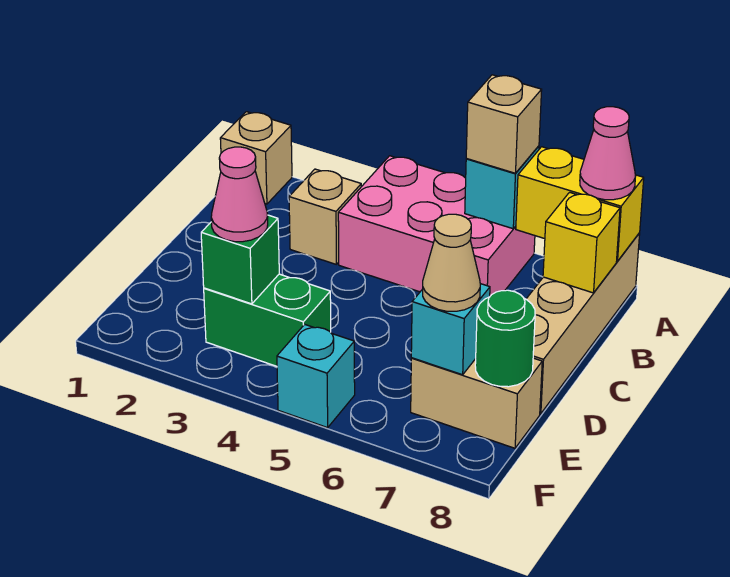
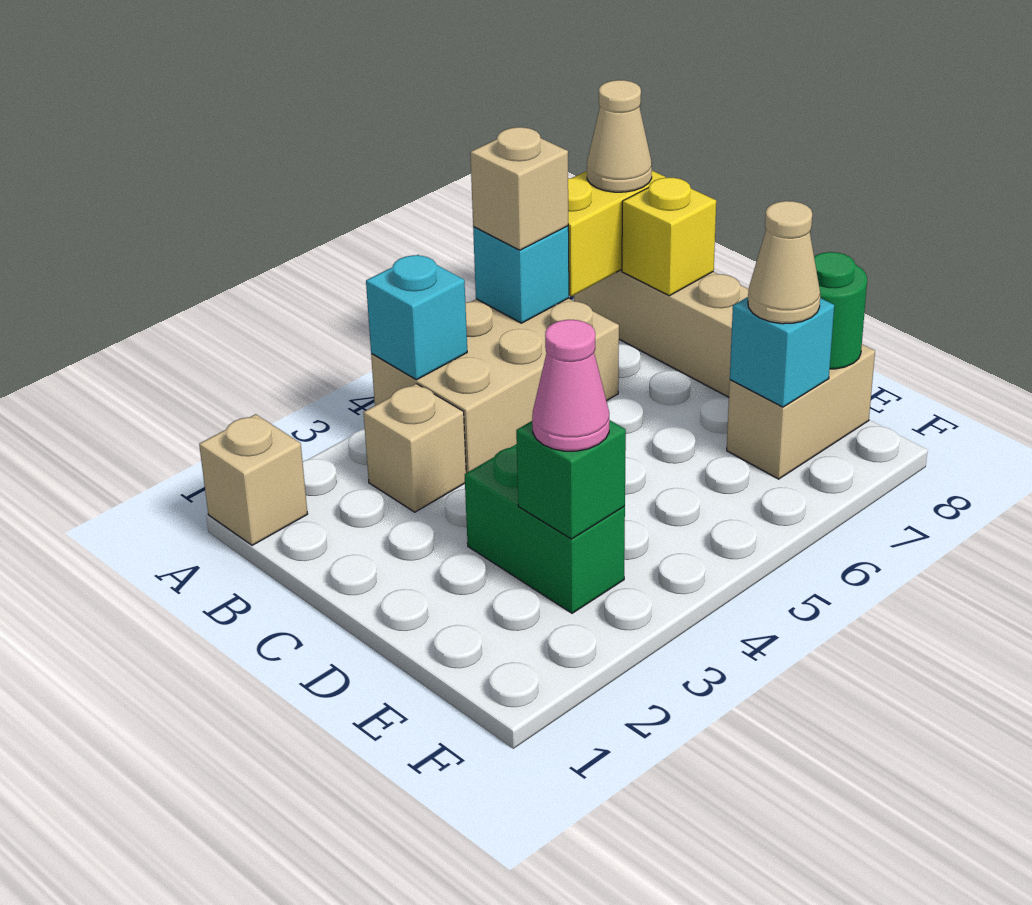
pink 2x3 brick [338,156,535,296] -> tan 2x3 brick [371,298,619,473]
pink 1x1 cone [580,107,635,200] -> tan 1x1 cone [587,80,652,192]
green 1x2 brick [204,274,331,366] -> green 1x2 brick turned to [465,444,625,613]
cyan 1x1 brick [277,324,355,428] -> cyan 1x1 brick moved to [366,255,467,380]

